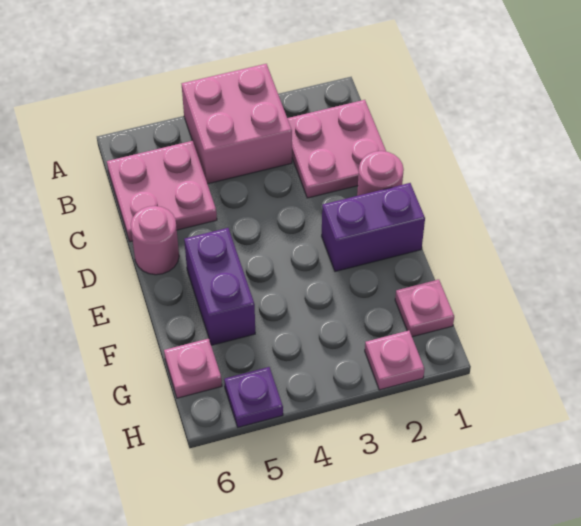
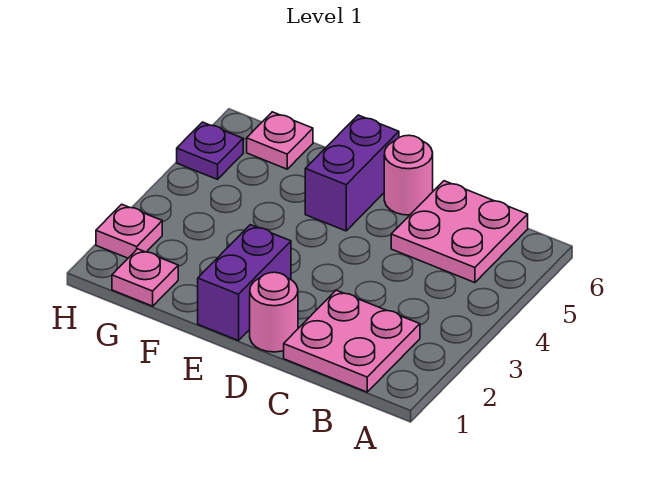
pink 2x2 brick [182,64,292,184] -> none
purple 1x2 brick [184,228,255,345] -> purple 1x2 brick turned to [305,115,399,231]

